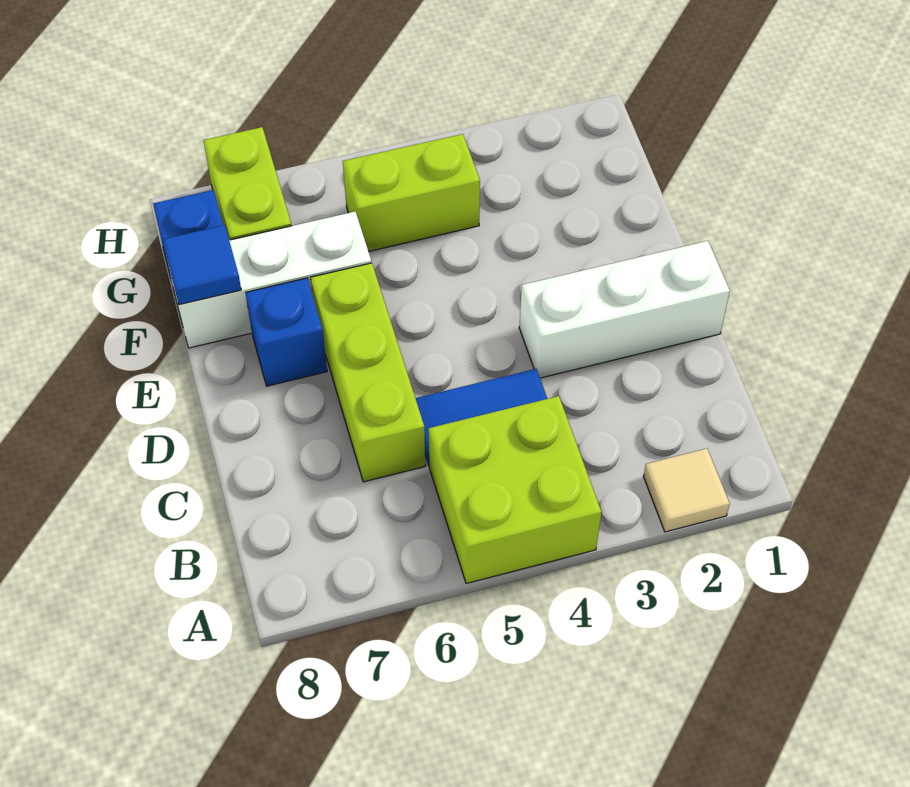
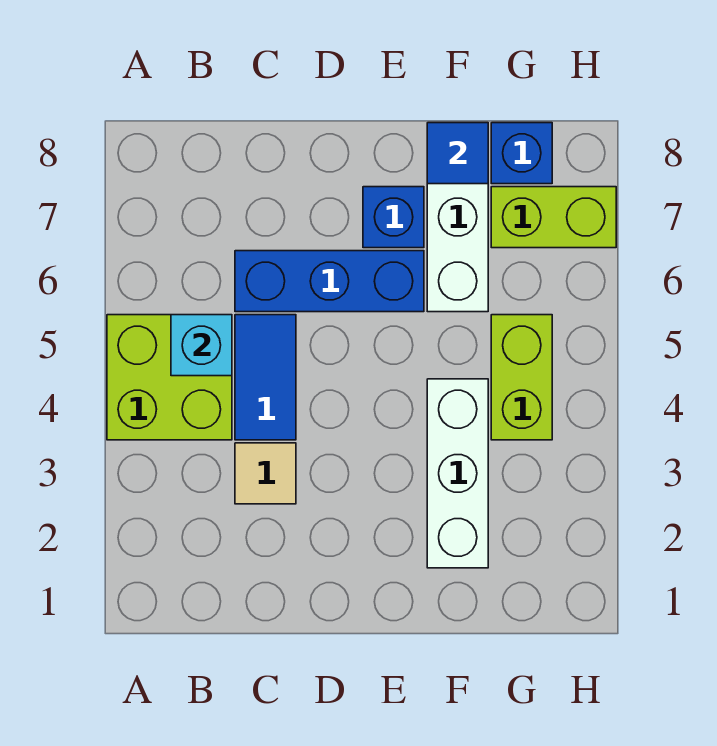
tan 1x1 tile [644,448,730,532] -> tan 1x1 tile moved to [235,443,296,504]
none -> cyan 1x1 brick [171,315,232,376]
lime 1x3 brick [311,263,425,482] -> blue 1x3 brick [235,251,424,312]
white 1x3 brick [519,241,730,378] -> white 1x3 brick moved to [427,379,488,568]

